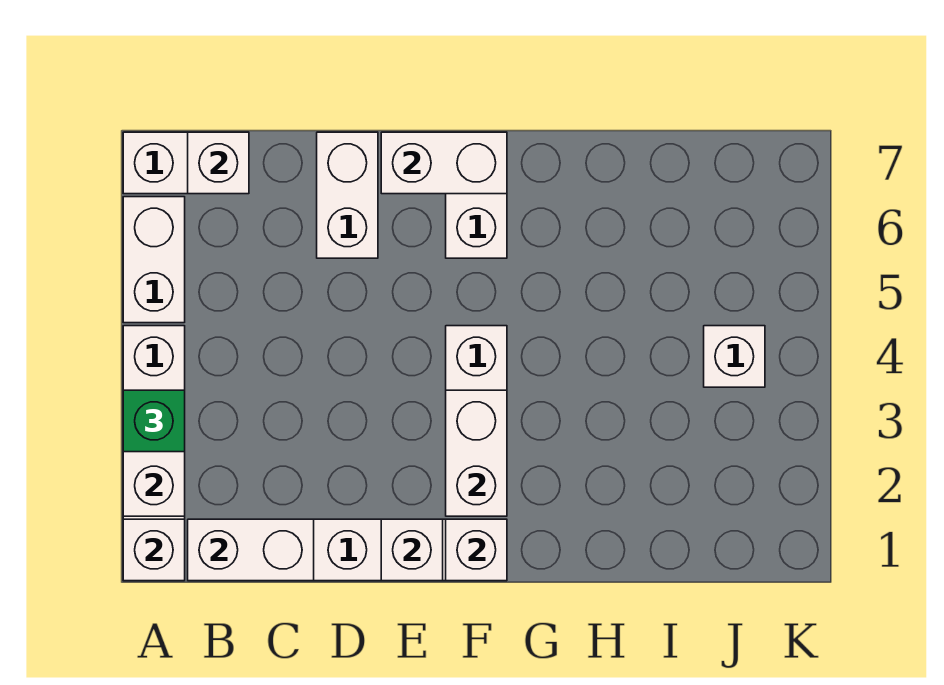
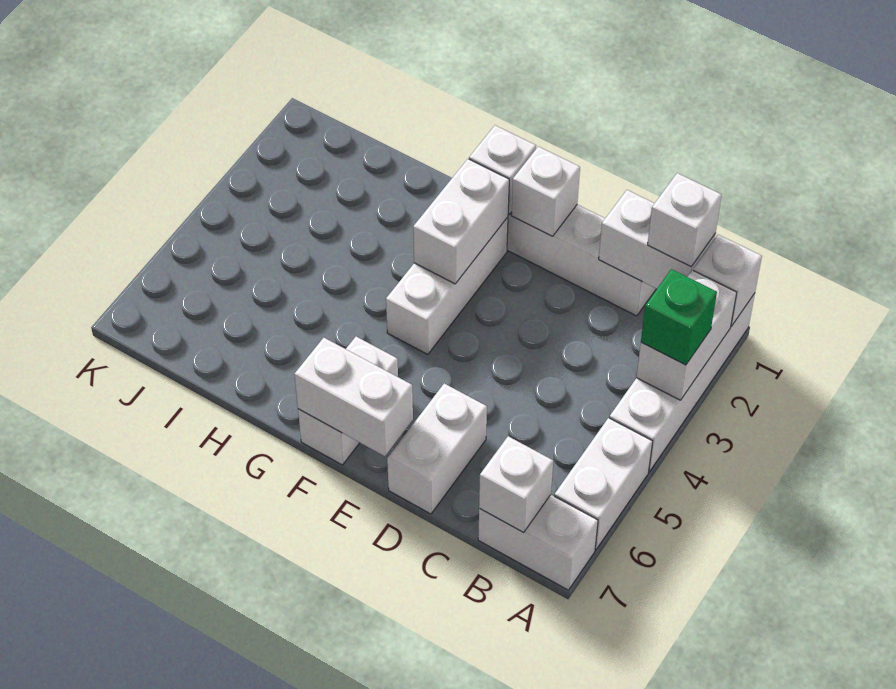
white 1x1 brick [704,326,765,387] -> white 1x1 brick moved to [648,173,722,267]

